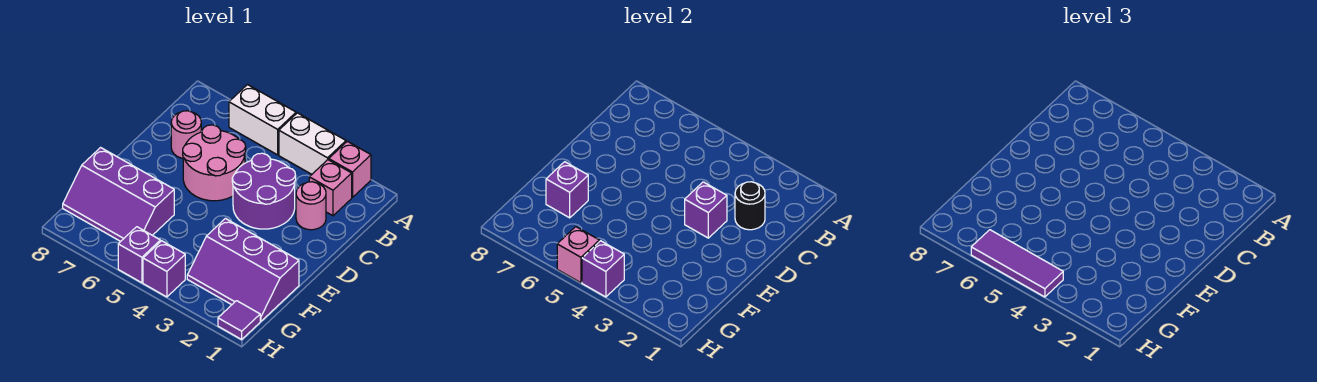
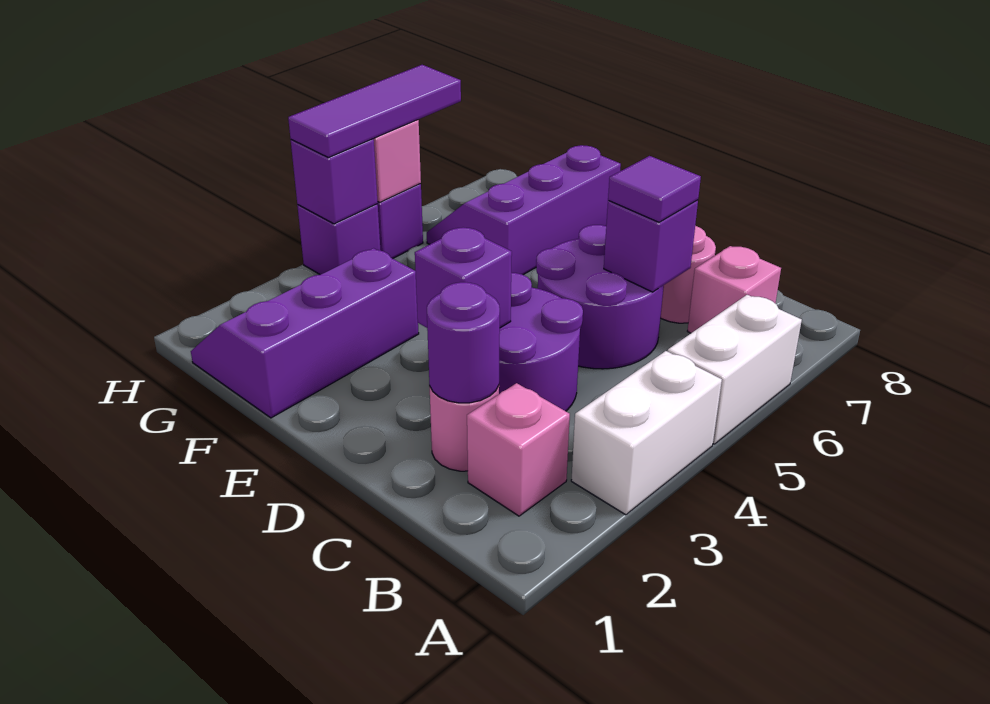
pink 1x1 brick [329,141,371,197] -> pink 1x1 brick moved to [688,246,781,333]
black 1x1 round brick [735,182,765,230] -> purple 1x1 round brick [427,282,500,403]
pink 2x2 round brick [183,125,246,201] -> purple 2x2 round brick [536,225,664,369]
purple 1x1 brick [546,162,588,218] -> purple 1x1 brick moved to [604,200,698,292]
purple 1x1 tile [218,301,260,339] -> purple 1x1 tile moved to [608,156,701,222]

